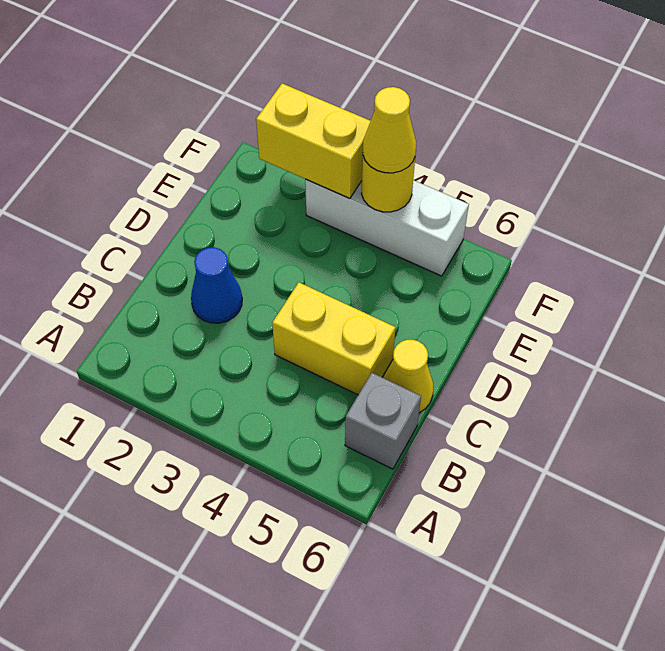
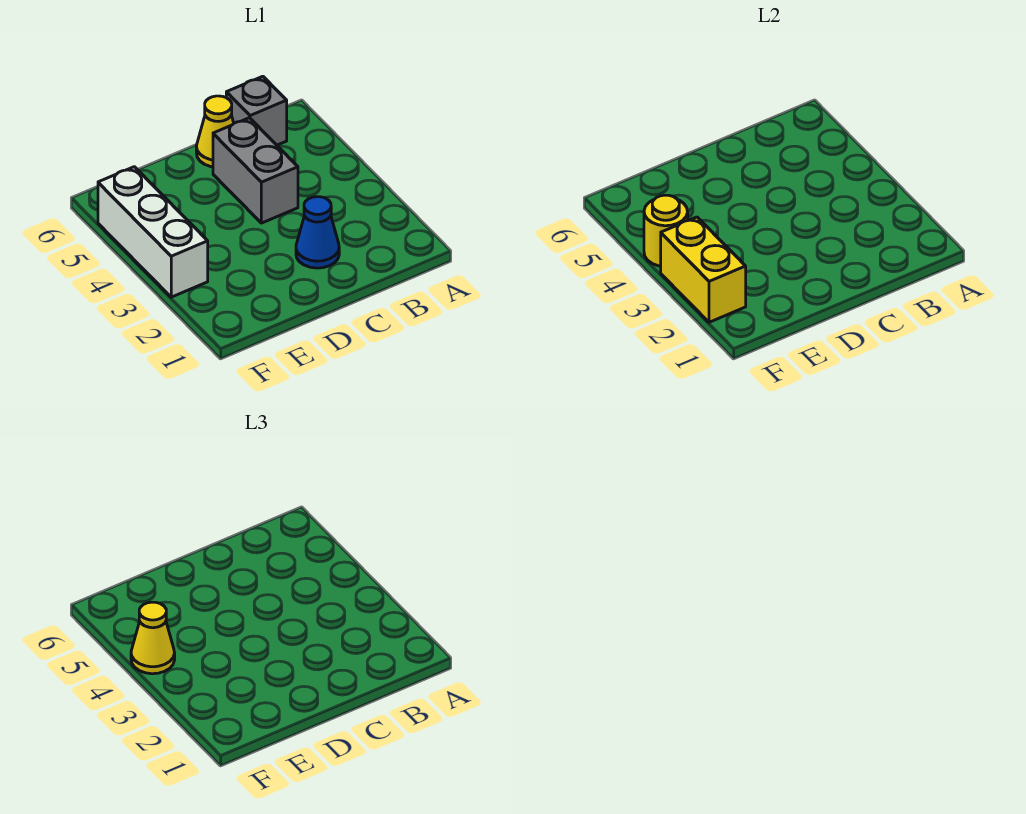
yellow 1x2 brick [272,282,396,395] -> grey 1x2 brick [213,118,298,223]

